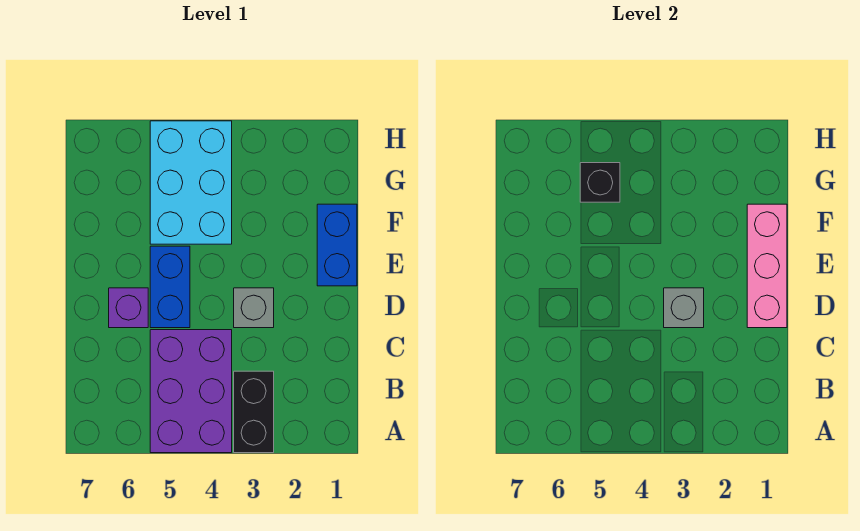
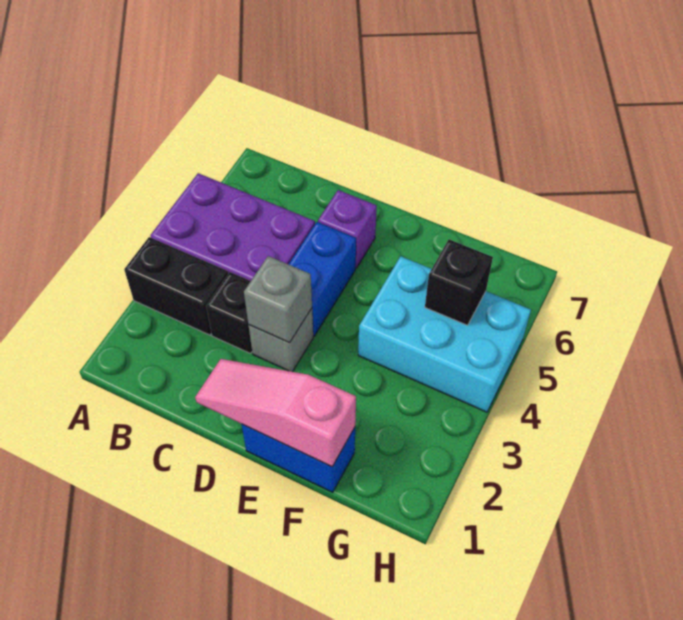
none -> black 1x1 brick [206,272,252,353]
pink 1x3 brick [747,204,787,328] -> pink 1x3 slope [195,359,356,467]
blue 1x2 brick [150,246,190,328] -> blue 1x2 brick turned to [289,222,356,336]

